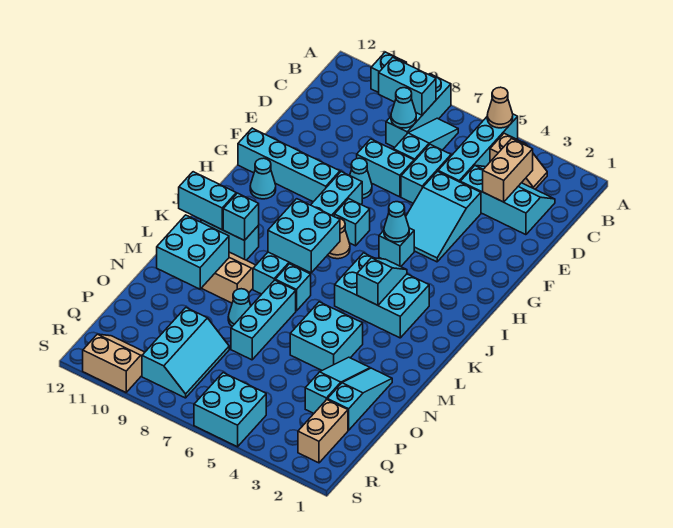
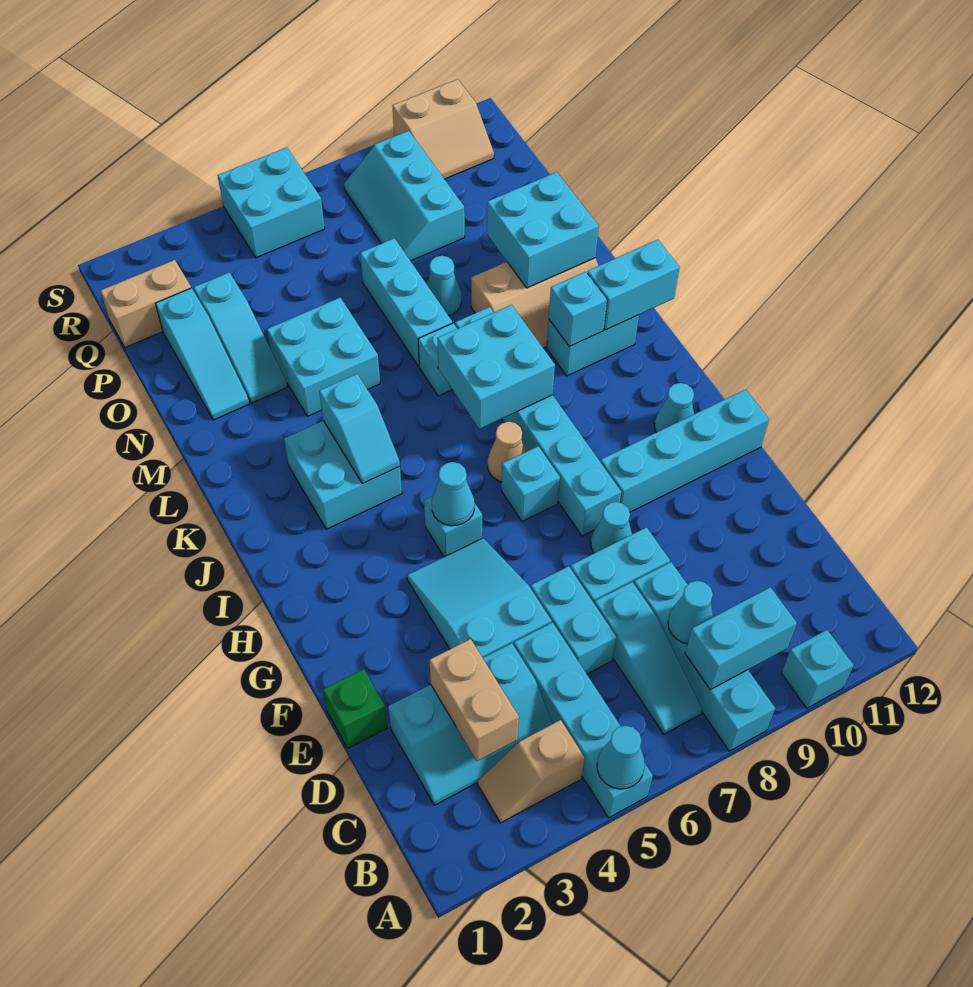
tan 1x1 cone [487,87,513,128] -> cyan 1x1 cone [597,726,645,789]
cyan 1x3 brick [386,74,451,147] -> cyan 1x4 brick [634,562,775,751]
none -> green 1x1 brick [323,669,387,748]
cyan 2x3 brick [335,253,429,338] -> cyan 2x2 brick [284,421,402,529]
tan 1x2 brick [298,400,348,463] -> tan 1x2 brick turned to [101,260,191,347]

